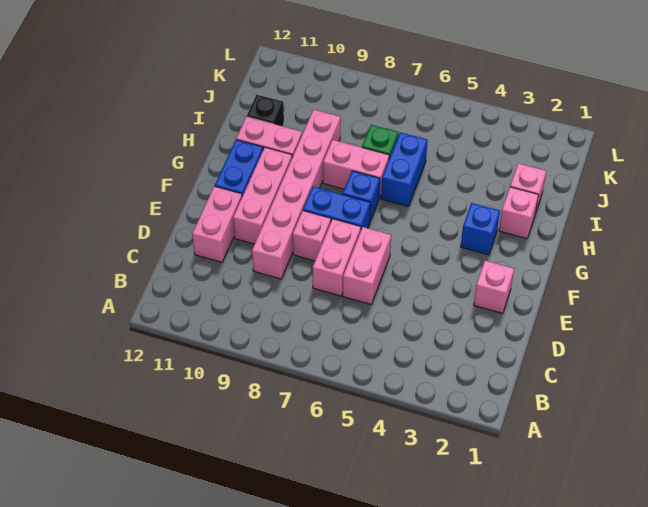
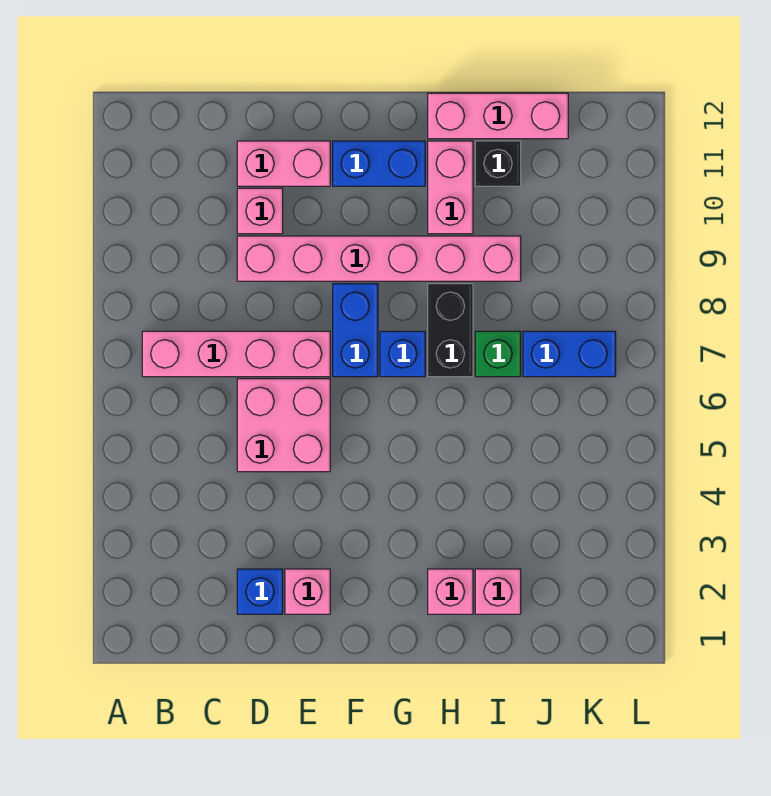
pink 1x2 brick [343,227,391,304] -> pink 2x2 brick [237,379,330,472]
pink 1x2 brick [313,219,361,296] -> pink 1x4 brick [142,331,330,377]
pink 1x1 brick [293,211,331,261] -> pink 1x1 brick moved to [237,188,283,234]
pink 1x3 brick [233,147,292,244] -> pink 1x3 brick moved to [428,93,568,139]
blue 1x1 brick [461,203,500,255] -> blue 1x1 brick moved to [237,569,283,614]
blue 1x2 brick [381,132,428,207] -> blue 1x2 brick moved to [523,331,616,377]
pink 1x2 brick [323,140,389,198] -> black 1x2 brick [428,284,473,377]

